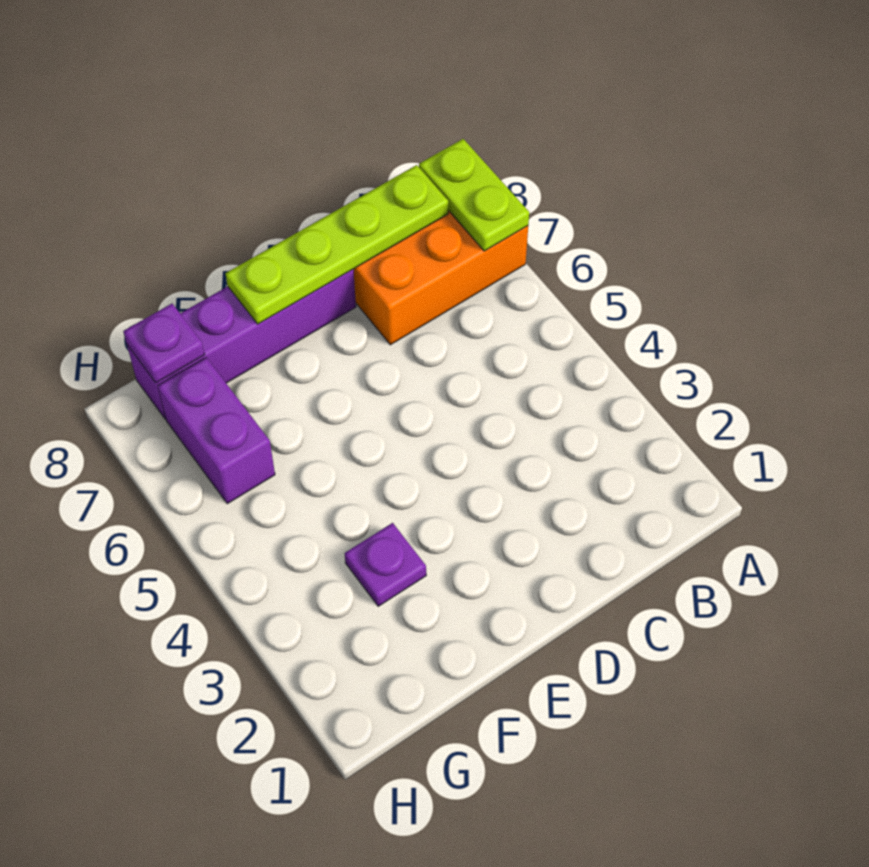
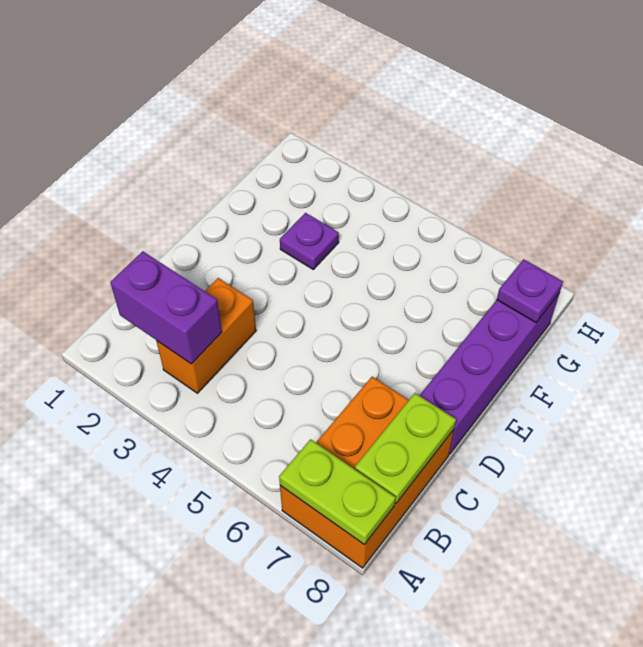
none -> orange 1x2 brick [156,278,256,393]
lime 1x4 plate [225,165,448,324] -> lime 1x2 plate [355,393,456,503]
purple 1x2 brick [158,358,275,504] -> purple 1x2 brick moved to [110,251,222,364]

